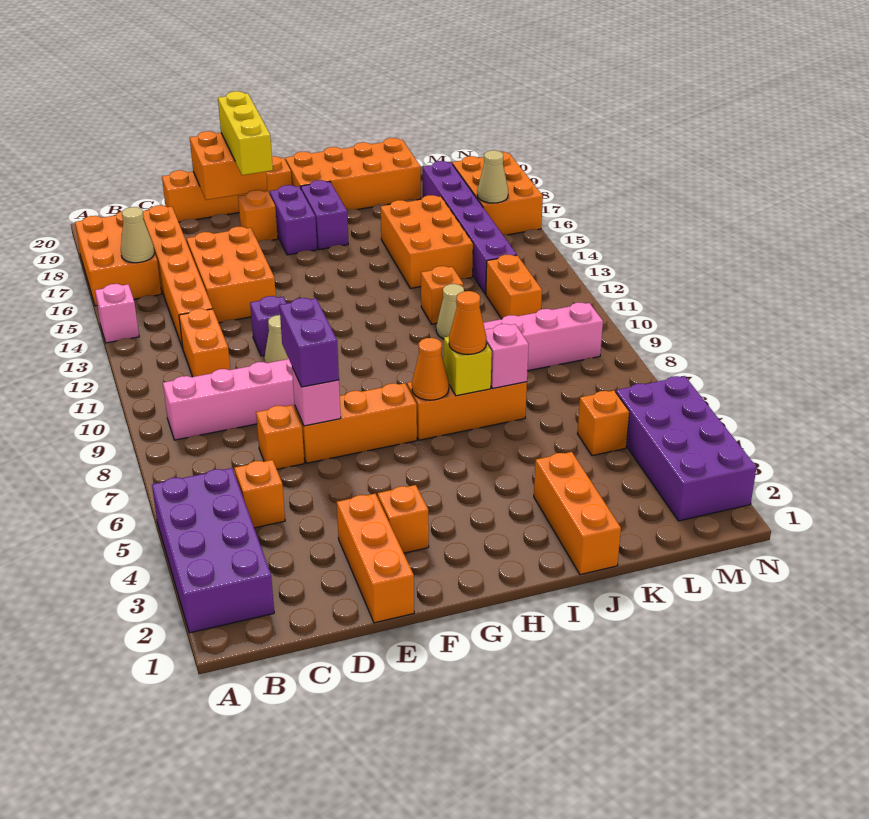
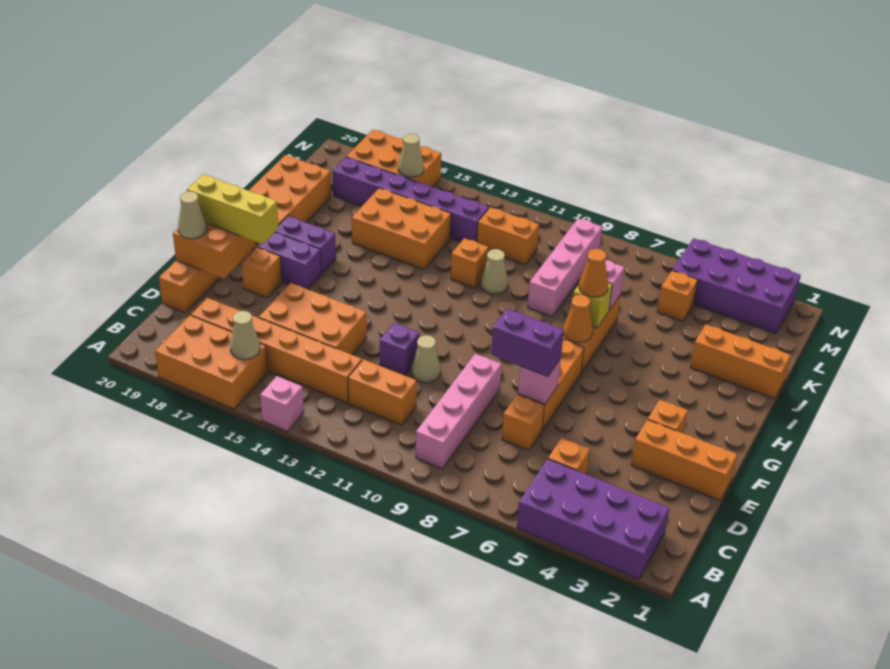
none -> tan 1x1 cone [178,191,207,239]

